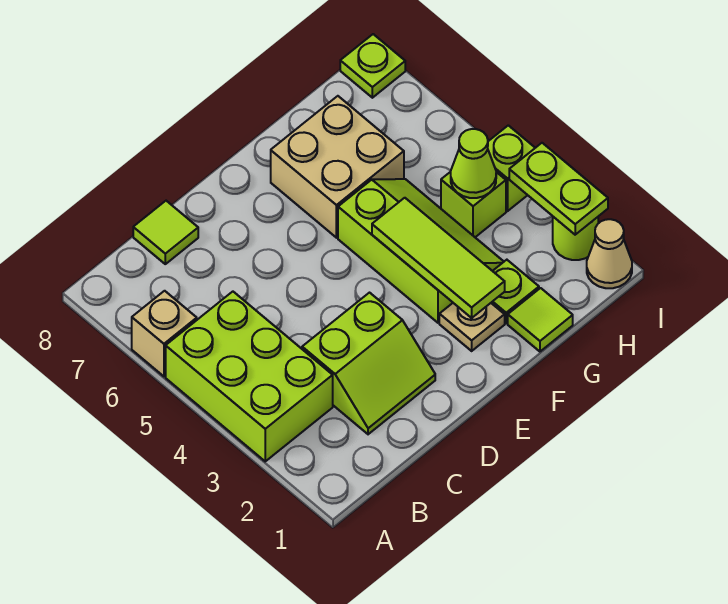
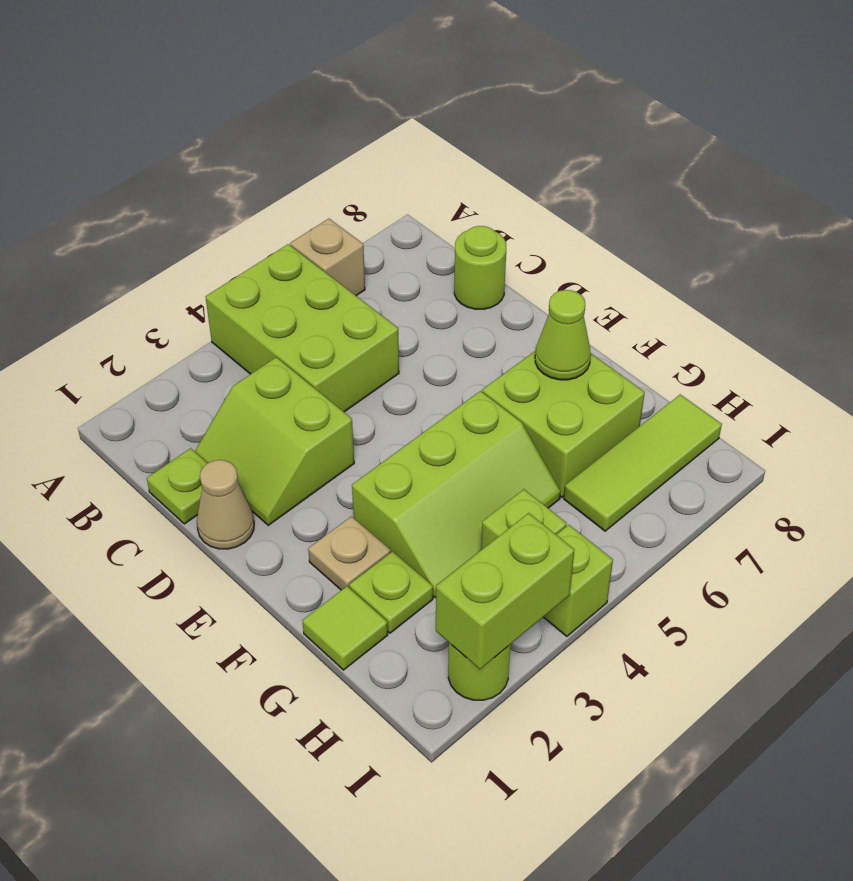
lime 2x3 brick [166,292,333,461] -> lime 2x3 brick turned to [206,244,399,412]
lime 1x1 tile [133,201,198,264] -> lime 1x1 round brick [454,226,506,309]
lime 1x3 tile [372,198,505,318] -> lime 1x3 tile moved to [564,395,722,531]
tan 2x2 brick [271,96,404,238] -> lime 2x2 brick [482,351,645,497]
lime 1x1 cone [451,129,496,198] -> lime 1x1 cone moved to [535,290,591,380]
tan 1x1 cone [587,219,632,288] -> tan 1x1 cone moved to [197,460,254,549]
lime 1x2 plate [509,143,608,235] -> lime 1x2 brick [436,513,574,669]
lime 1x1 plate [340,34,405,98] -> lime 1x1 plate moved to [147,448,207,524]

